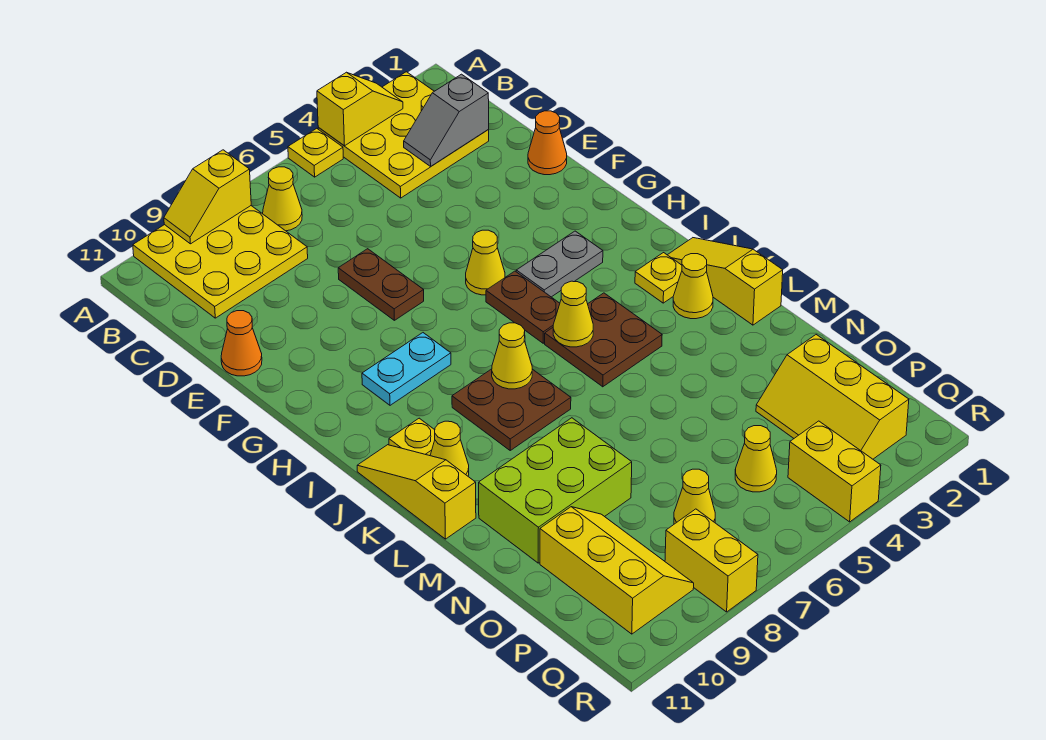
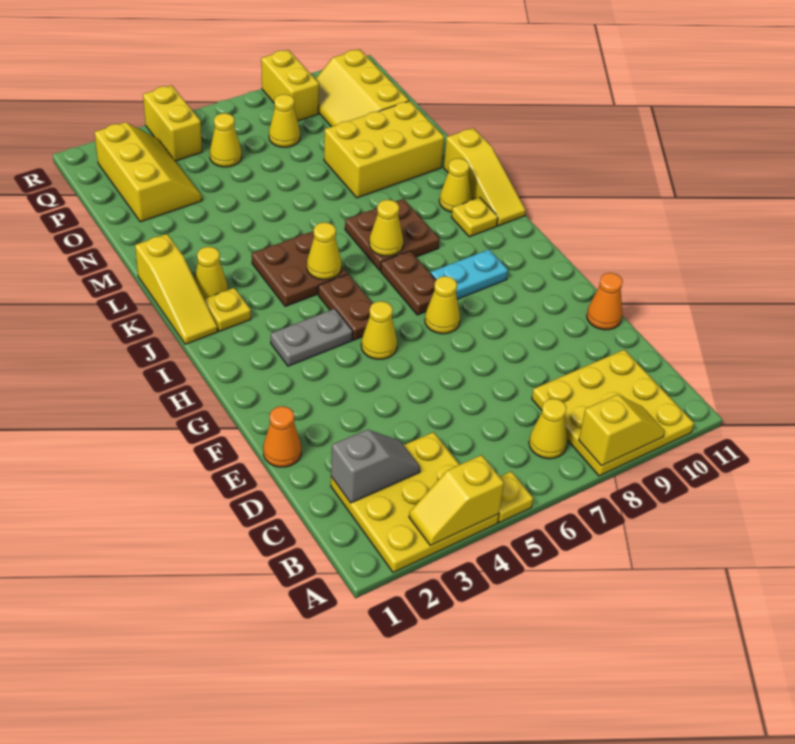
brown 1x2 plate [338,249,424,320] -> brown 1x2 plate moved to [381,251,436,315]
none -> yellow 1x1 cone [425,276,460,334]
lime 2x3 brick [479,418,632,563] -> yellow 2x3 brick [324,101,444,198]

